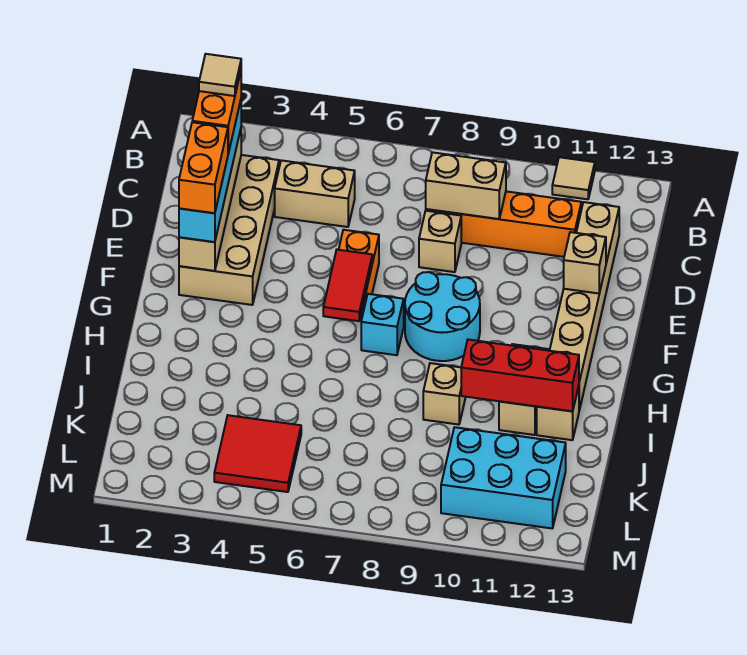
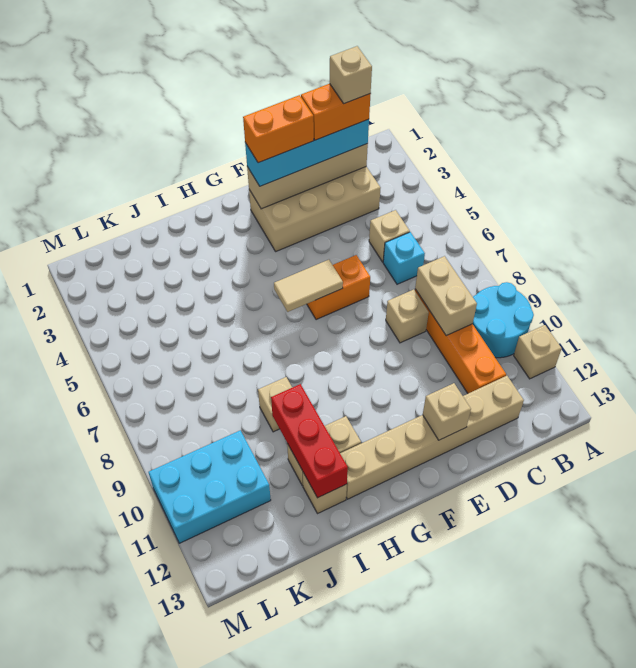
tan 1x1 tile [552,157,595,199] -> tan 1x1 brick [514,325,562,379]
tan 1x1 tile [199,54,241,96] -> tan 1x1 brick [330,46,372,104]
tan 1x2 brick [275,160,355,227] -> tan 1x1 brick [369,210,410,262]
red 1x2 tile [323,250,372,321] -> tan 1x2 tile [274,260,343,312]
cyan 2x2 round brick [405,272,480,361] -> cyan 2x2 round brick moved to [473,282,534,358]
cyan 1x1 brick [361,294,404,355] -> cyan 1x1 brick moved to [383,232,425,284]
red 2x2 tile [214,415,301,492] -> none
cyan 2x3 brick [441,427,566,528] -> cyan 2x3 brick turned to [148,430,271,543]

